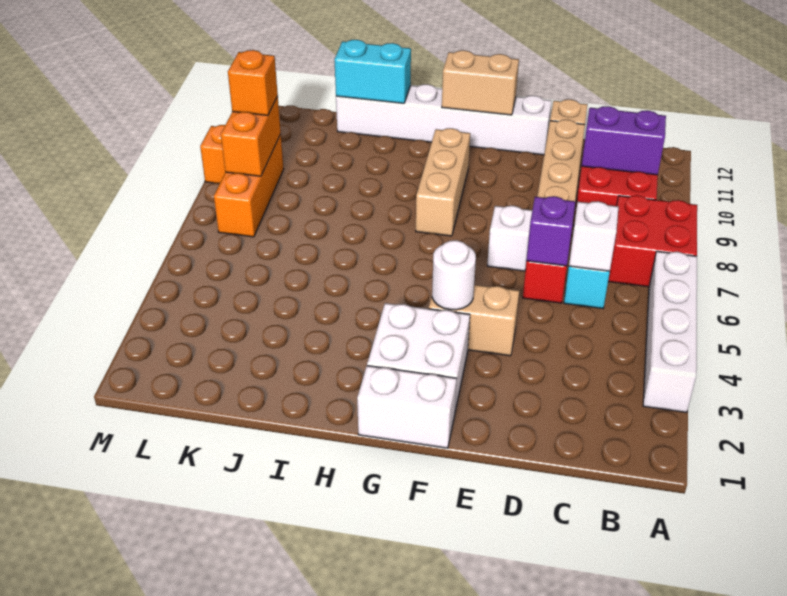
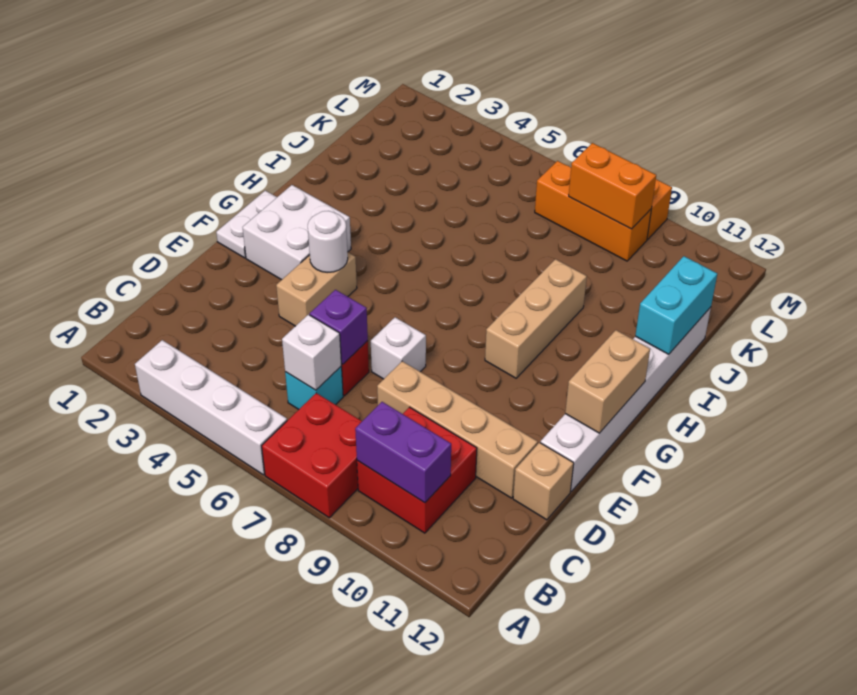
purple 1x2 brick [582,106,666,175] -> purple 1x2 brick turned to [355,402,451,503]
white 1x2 brick [357,366,457,448] -> white 1x2 plate [216,191,277,258]
tan 1x3 brick [416,128,470,236] -> tan 1x3 brick turned to [485,259,587,378]
orange 1x1 brick [228,50,278,116] -> none

